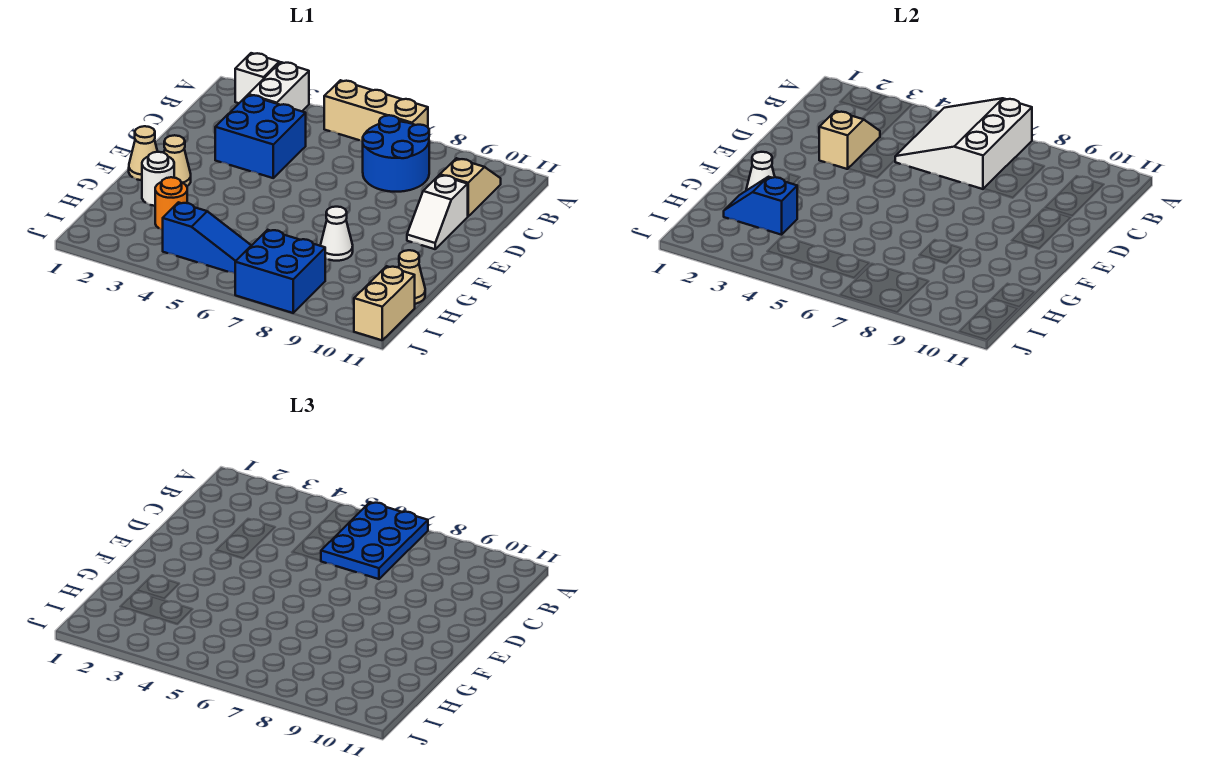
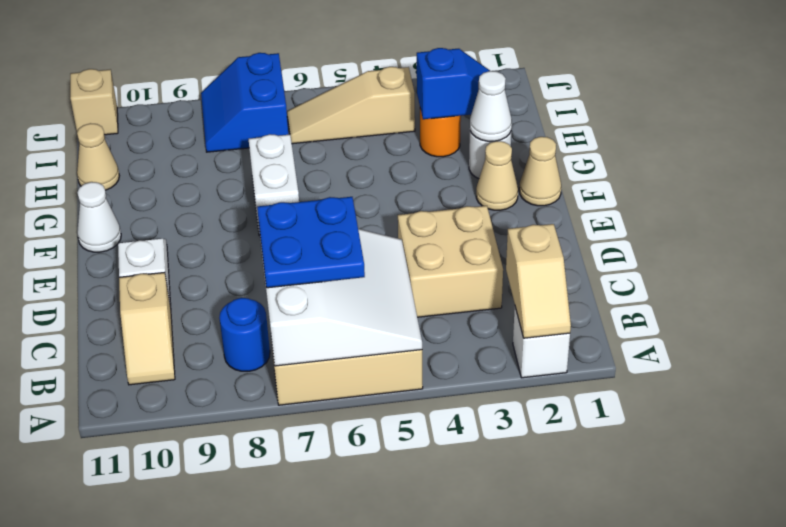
white 1x2 brick [248,62,309,111] -> white 1x2 brick moved to [249,134,299,236]
blue 2x3 plate [321,502,428,579] -> blue 2x2 plate [257,197,365,288]
blue 2x2 round brick [363,115,429,192] -> blue 1x1 round brick [219,298,270,371]
blue 2x2 brick [215,95,306,178] -> tan 2x2 brick [398,206,503,317]
tan 1x2 slope [819,111,880,169] -> tan 1x2 slope moved to [506,224,571,338]
white 1x1 cone [321,207,353,261] -> white 1x1 cone moved to [77,182,121,252]
blue 1x3 slope [163,202,252,273] -> tan 1x3 slope [287,67,415,144]
blue 2x2 brick [235,230,325,313] -> blue 2x2 slope [201,53,288,152]
tan 1x2 brick [354,266,415,340] -> tan 1x1 brick [70,69,118,135]

